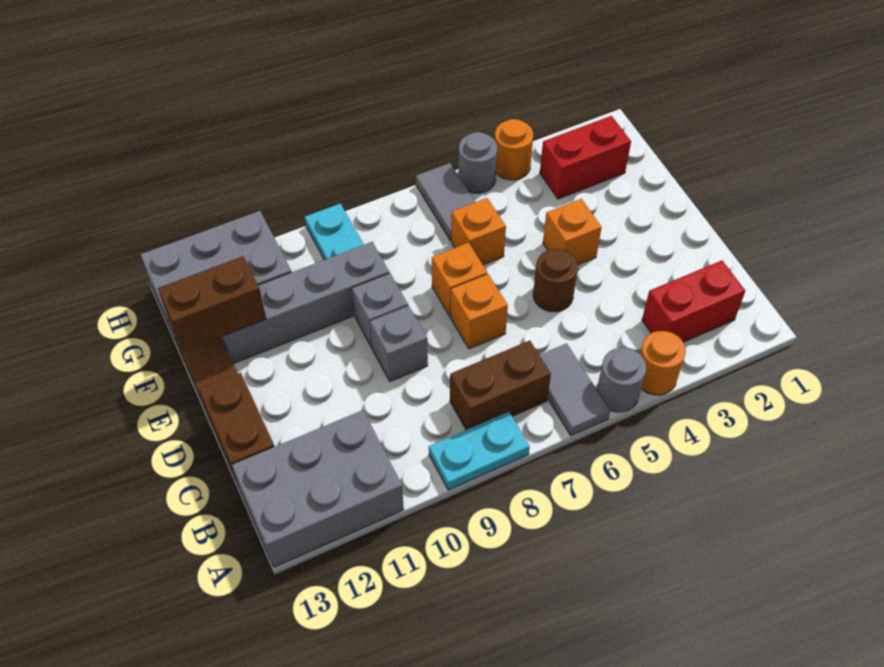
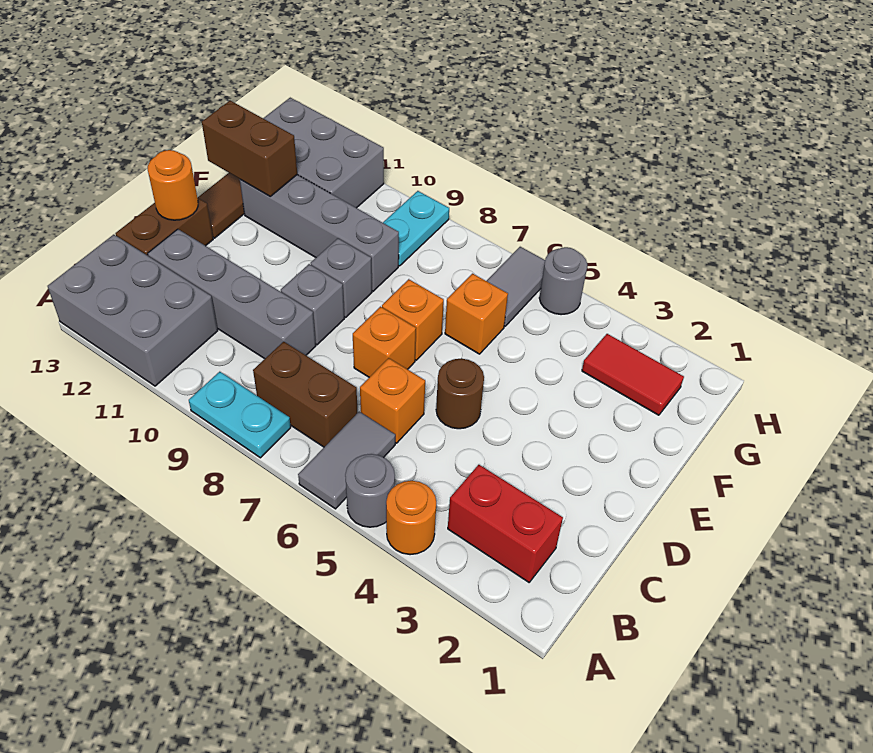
none -> grey 1x4 brick [148,229,316,359]
orange 1x1 brick [543,199,602,265] -> orange 1x1 brick moved to [360,358,425,443]
red 1x2 brick [540,116,631,199] -> red 1x2 tile [582,334,684,415]
orange 1x1 round brick [495,119,533,180] -> orange 1x1 round brick moved to [148,150,198,220]

